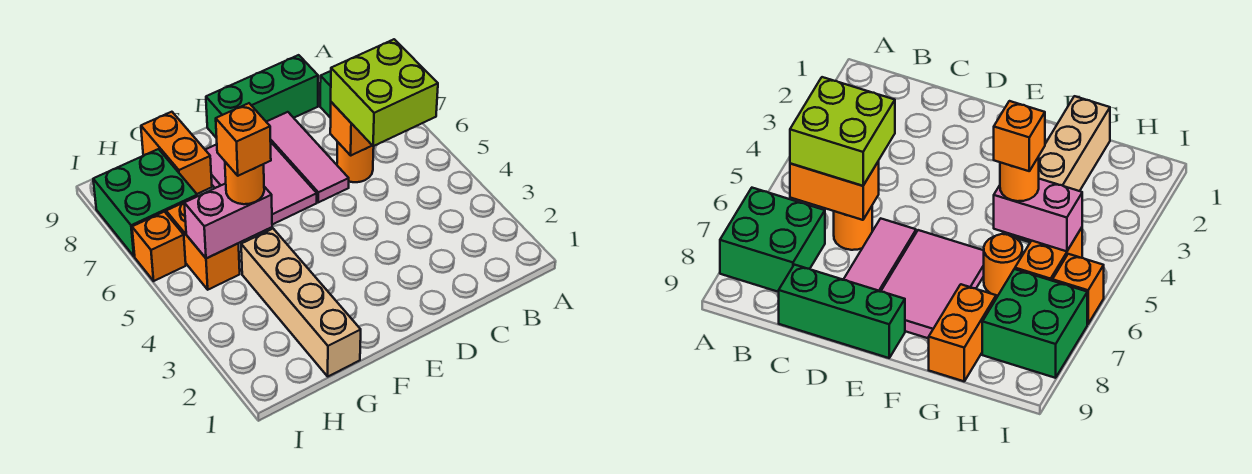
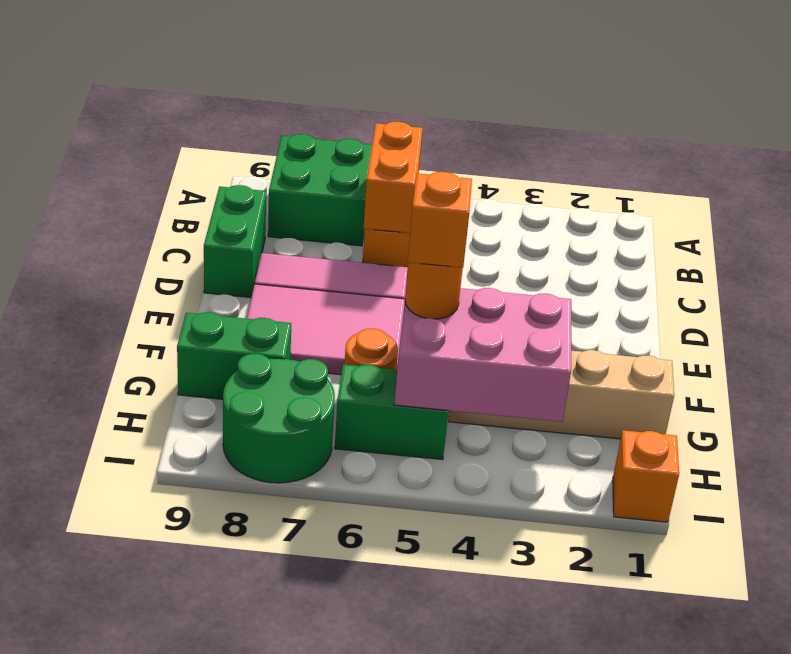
lime 2x2 brick [331,39,438,146] -> none
green 1x3 brick [206,55,318,138] -> green 1x2 brick [204,185,266,298]
pink 1x2 brick [184,183,272,258] -> pink 2x3 brick [394,288,571,422]
orange 1x2 brick [141,112,212,194] -> green 1x2 brick [177,312,291,399]
orange 1x2 brick [166,200,240,290] -> green 1x2 brick [335,364,448,460]
green 2x2 brick [93,149,197,256] -> green 2x2 round brick [223,354,335,483]
orange 1x1 brick [132,212,186,281] -> orange 1x1 brick moved to [613,430,679,522]

